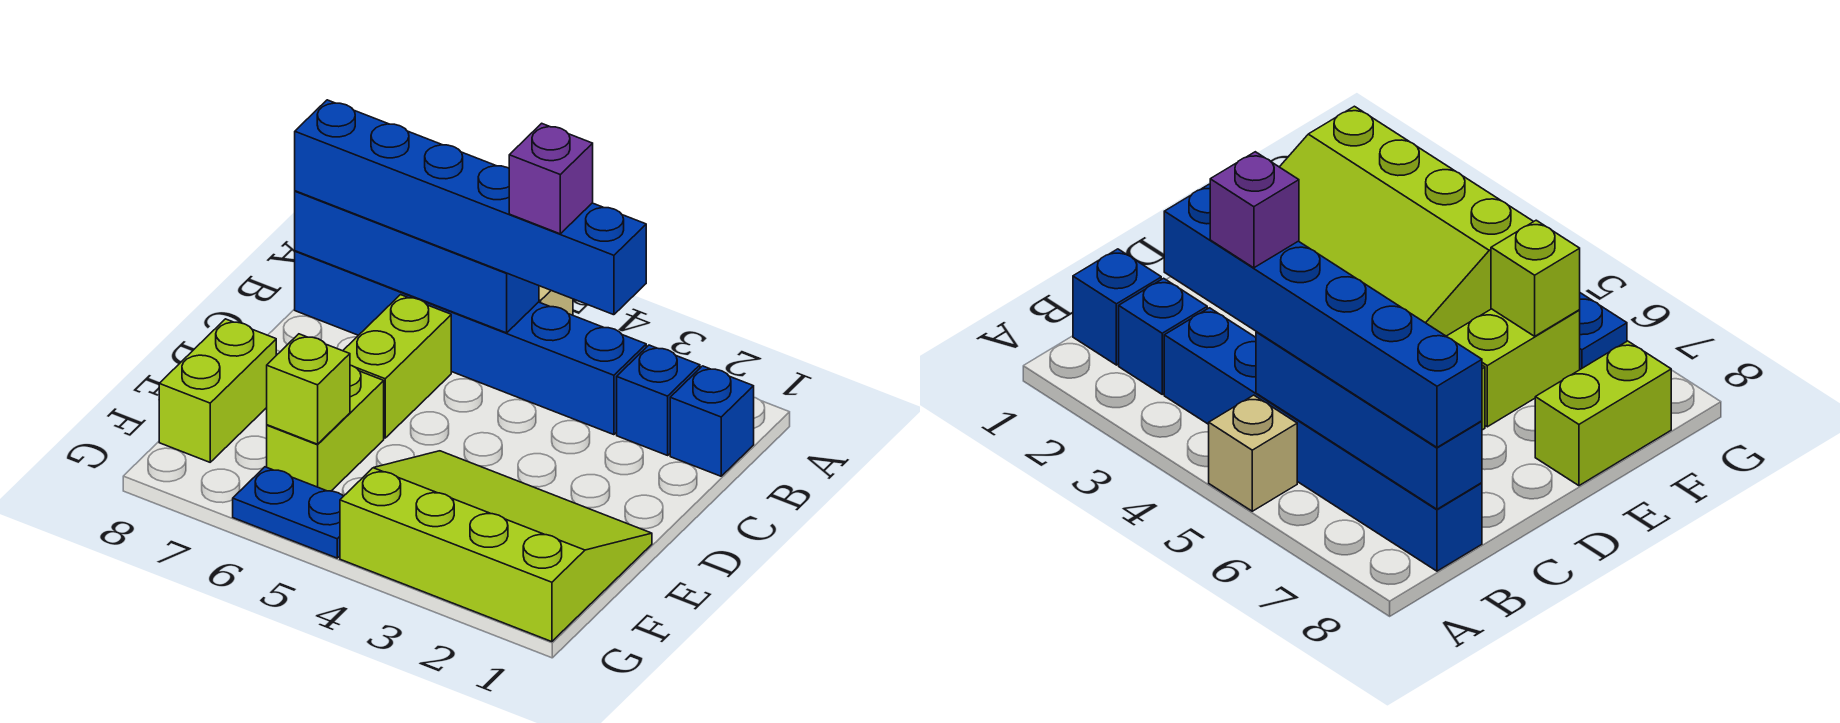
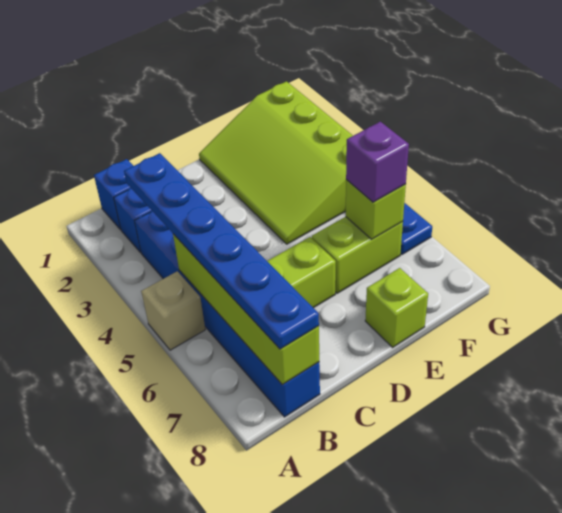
blue 1x6 brick [295,100,646,315] -> blue 1x6 plate [124,153,319,349]
purple 1x1 brick [509,123,593,234] -> purple 1x1 brick moved to [346,122,409,202]
blue 1x4 brick [295,191,539,333] -> lime 1x4 brick [173,234,319,385]
lime 1x2 brick [159,319,276,462] -> lime 1x1 brick [365,268,428,347]

